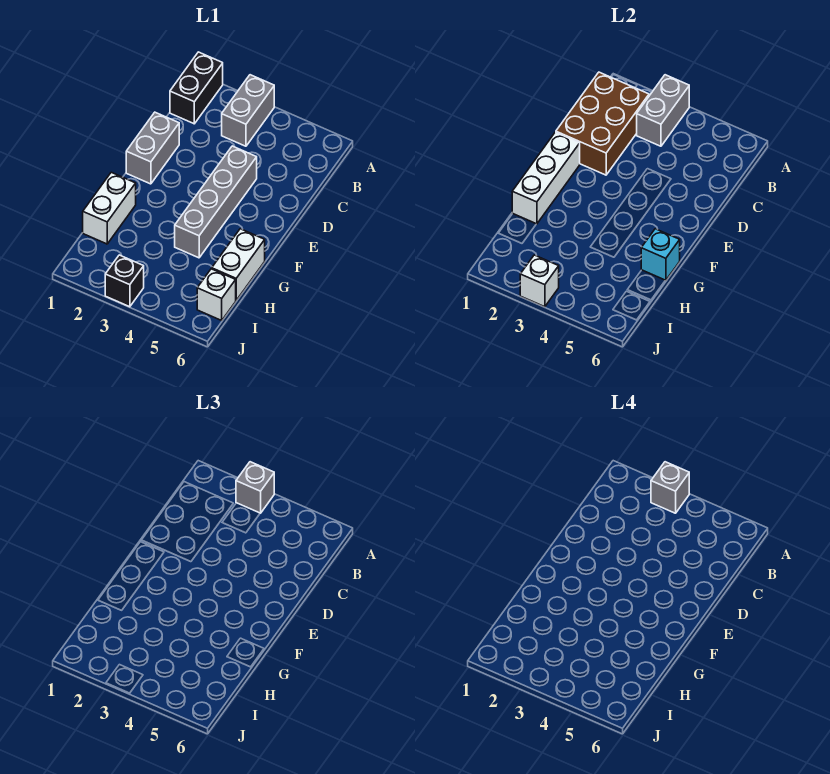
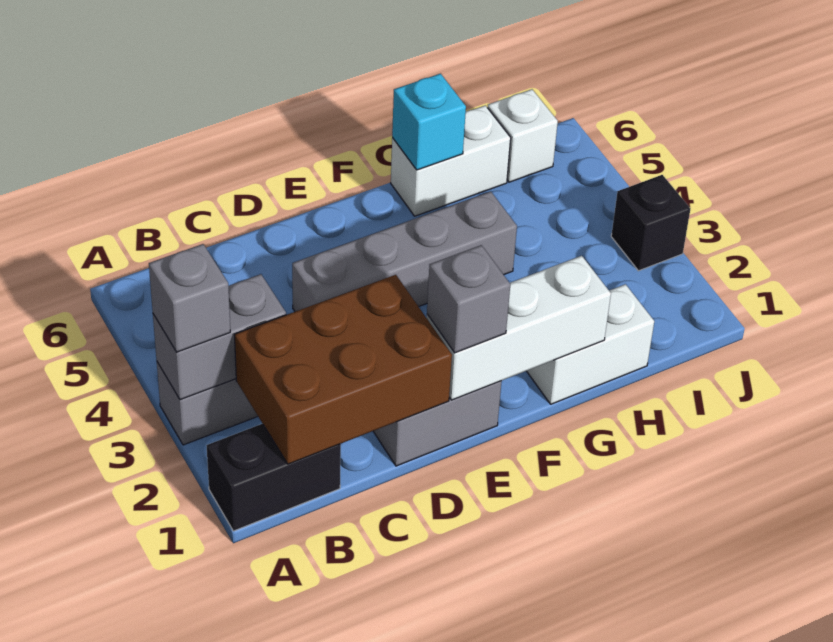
grey 1x1 brick [651,462,689,513] -> grey 1x1 brick moved to [427,245,510,353]
white 1x1 brick [520,255,559,307] -> none

